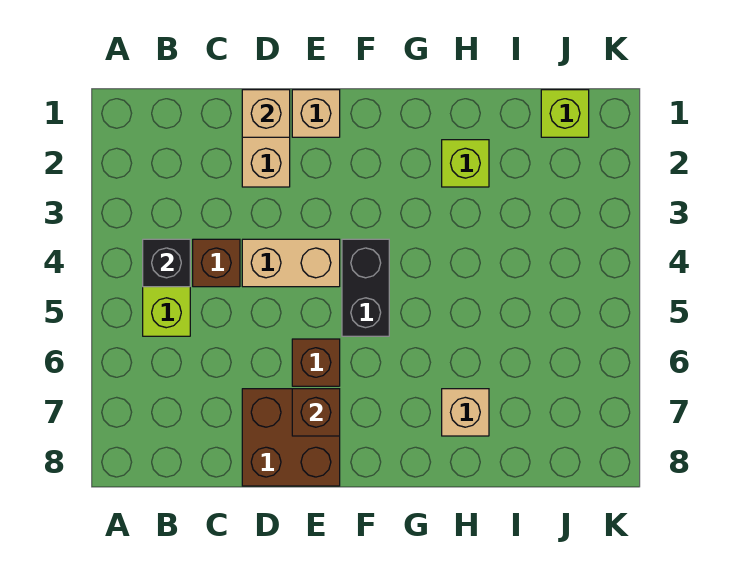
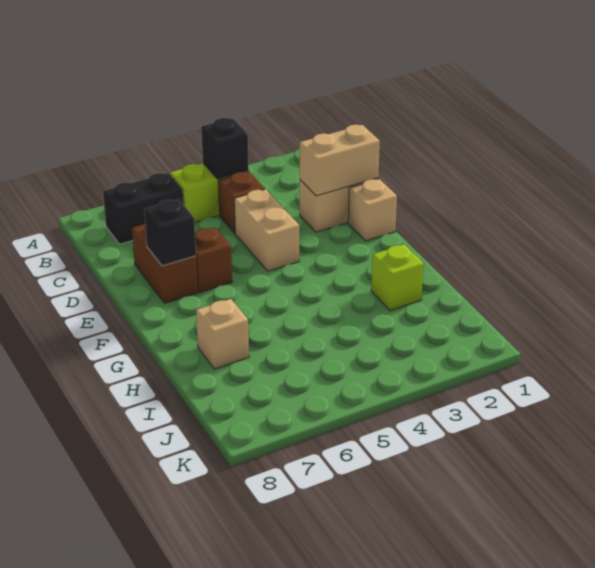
tan 1x1 brick [242,90,290,137] -> tan 1x2 brick [300,125,380,196]
brown 2x2 brick [242,389,340,486] -> brown 1x2 brick [132,224,198,303]
brown 1x1 brick [292,389,340,436] -> black 1x1 brick [144,199,196,266]
black 1x2 brick [342,239,389,336] -> black 1x2 brick moved to [103,173,184,244]
lime 1x1 brick [541,90,589,137] -> none

